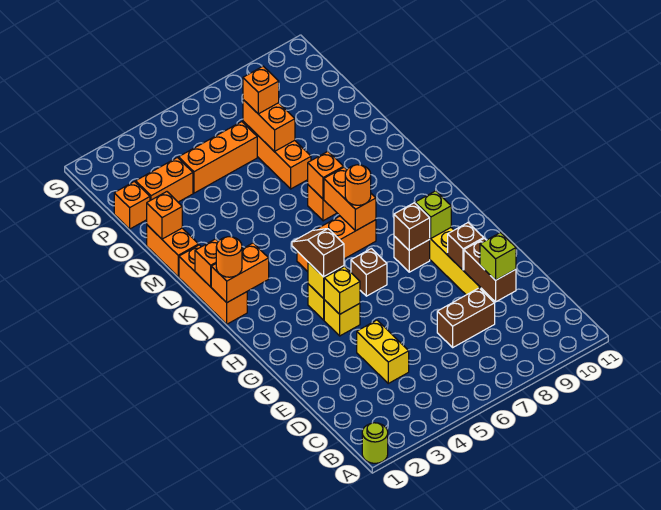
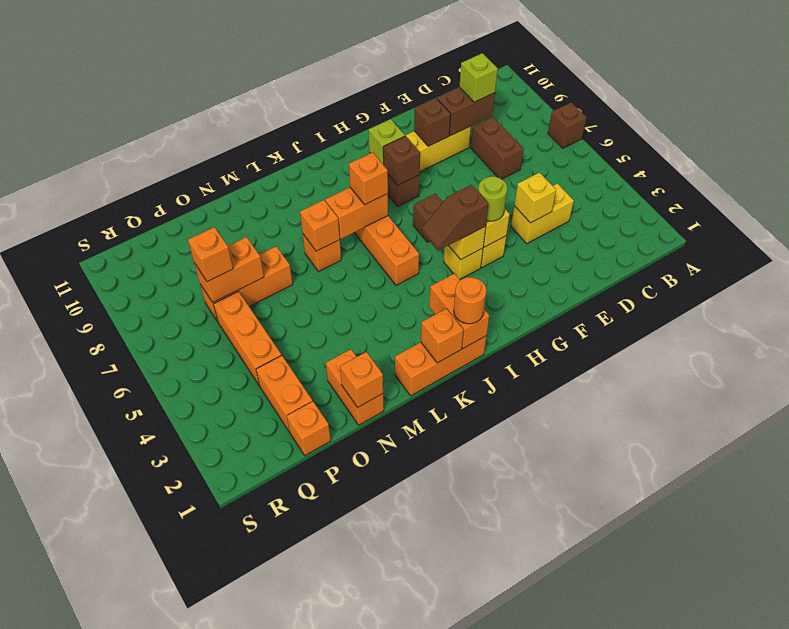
lime 1x1 round brick [362,423,388,463] -> lime 1x1 round brick moved to [478,176,507,221]
none -> brown 1x1 brick [548,102,587,148]
none -> yellow 1x1 brick [514,173,556,223]
orange 1x1 round brick [345,165,371,205] -> orange 1x1 brick [349,153,388,205]
orange 1x2 brick [147,225,199,277] -> orange 1x2 brick turned to [326,349,384,425]

